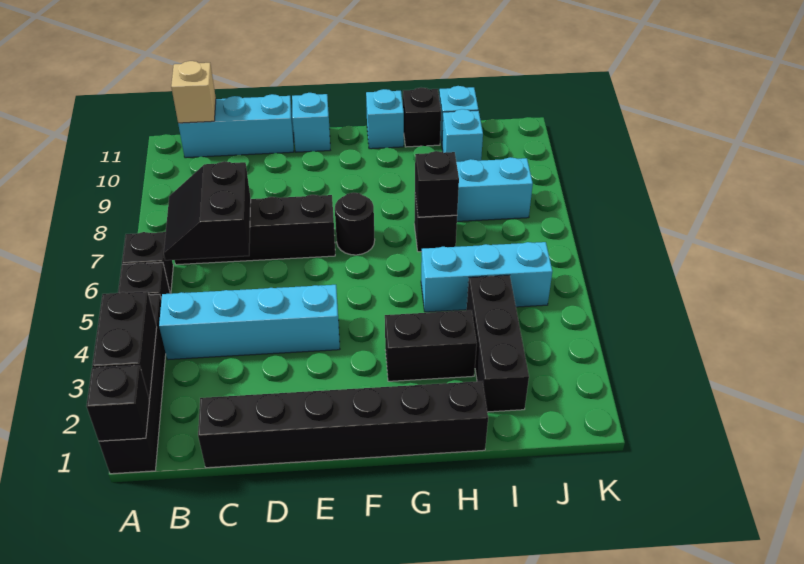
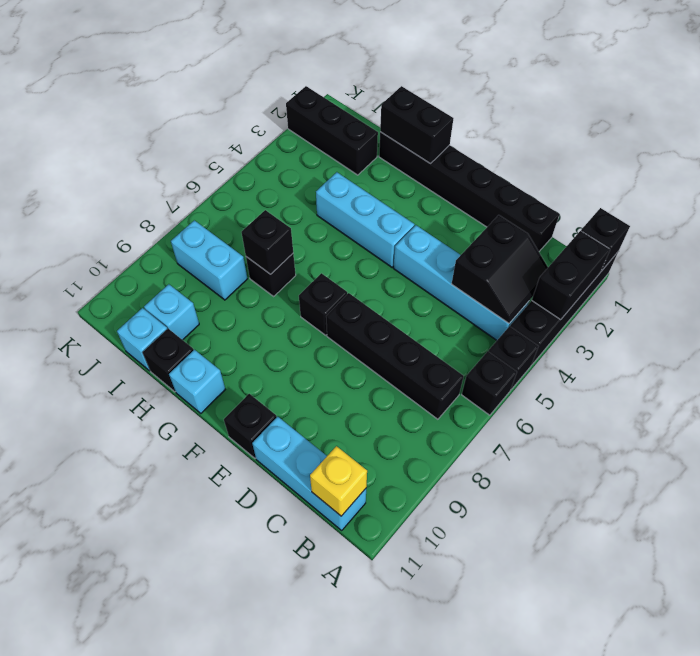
black 2x2 slope [164,161,251,260] -> black 2x2 slope moved to [452,215,548,323]
tan 1x1 brick [171,61,216,123] -> yellow 1x1 brick [310,446,367,516]
cyan 1x1 brick [292,93,330,152] -> black 1x1 brick [224,394,277,458]
black 1x1 round brick [335,192,375,255] -> black 1x1 brick [299,273,347,335]
black 1x2 brick [385,310,477,381] -> black 1x2 brick moved to [380,86,454,163]
cyan 1x3 brick [421,242,552,312] -> cyan 1x3 brick moved to [316,172,415,267]
black 1x3 brick [467,275,529,412] -> black 1x3 brick turned to [286,86,378,175]

